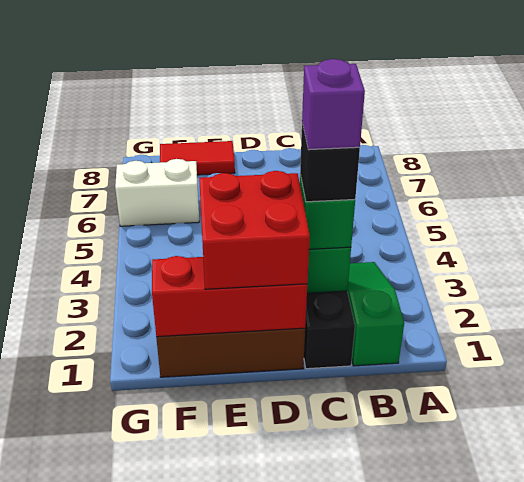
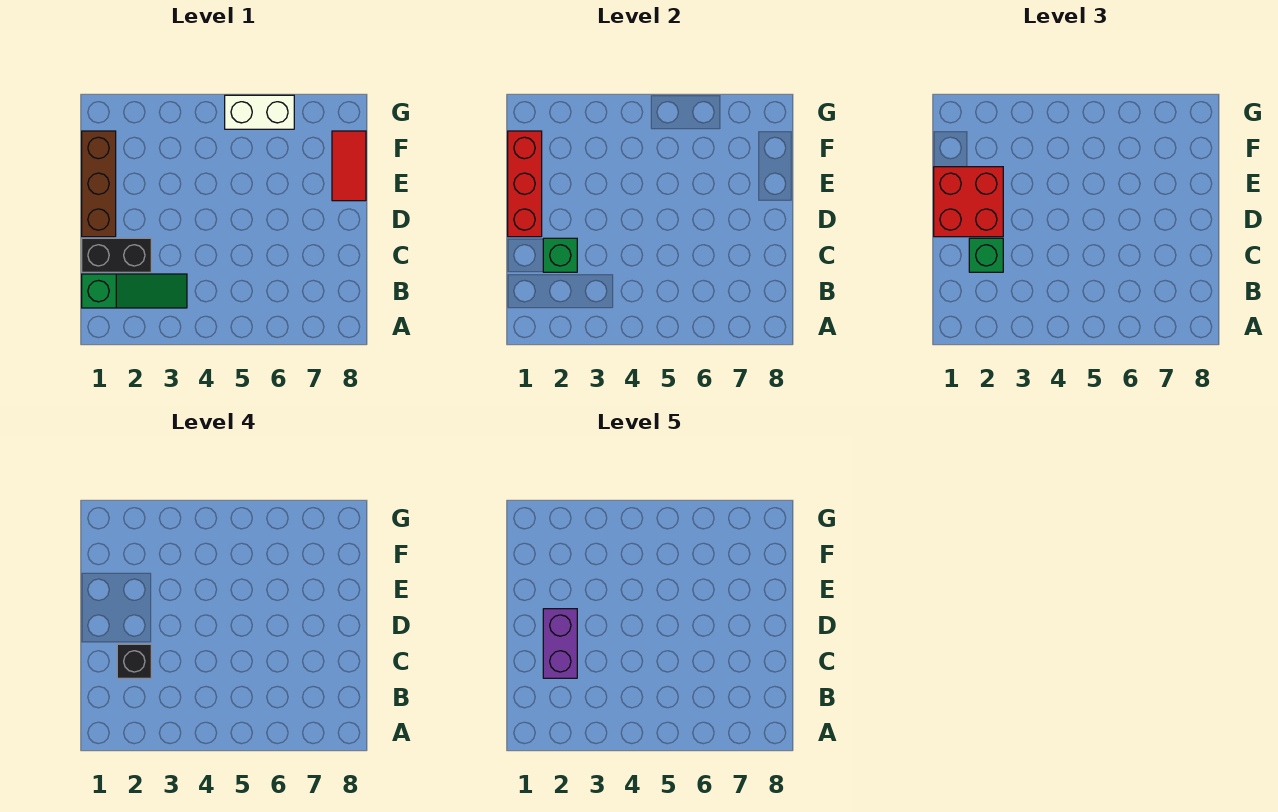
purple 1x1 brick [302,59,365,150] -> purple 1x2 brick [543,609,577,678]
white 1x2 brick [115,159,199,226] -> white 1x2 brick turned to [225,95,294,129]

